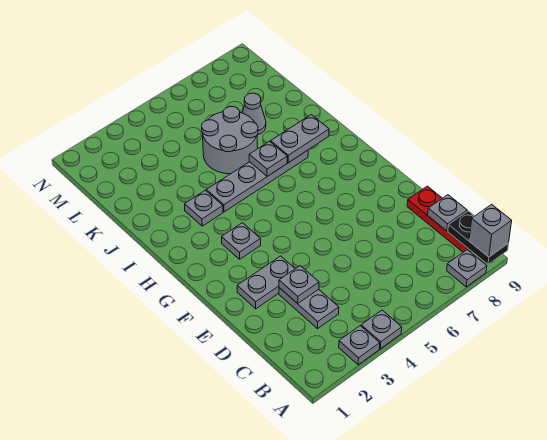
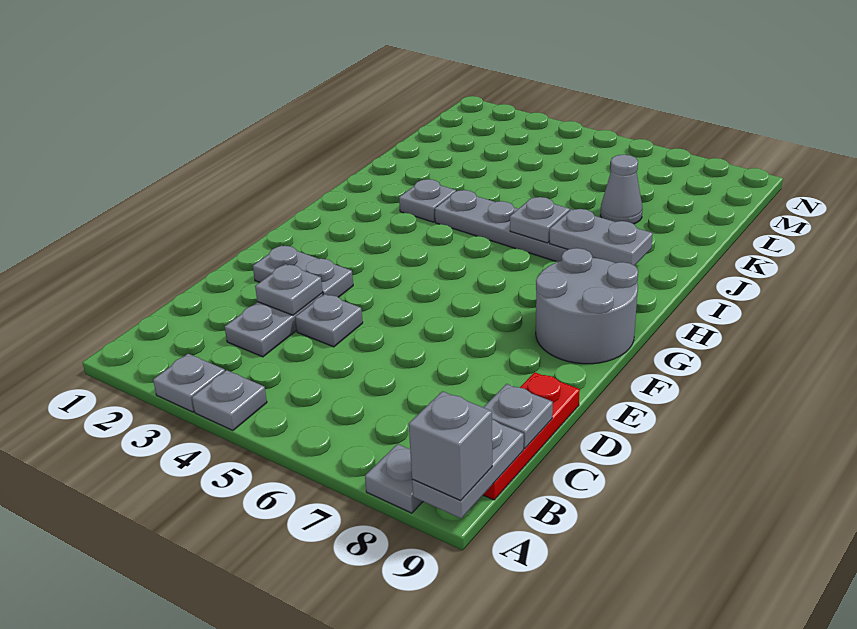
black 1x2 plate [448,211,509,264] -> grey 1x2 plate [412,420,524,518]
grey 1x1 plate [222,223,261,259] -> grey 1x1 plate moved to [295,294,363,347]
grey 2x2 round brick [202,107,258,174] -> grey 2x2 round brick moved to [536,248,638,364]

